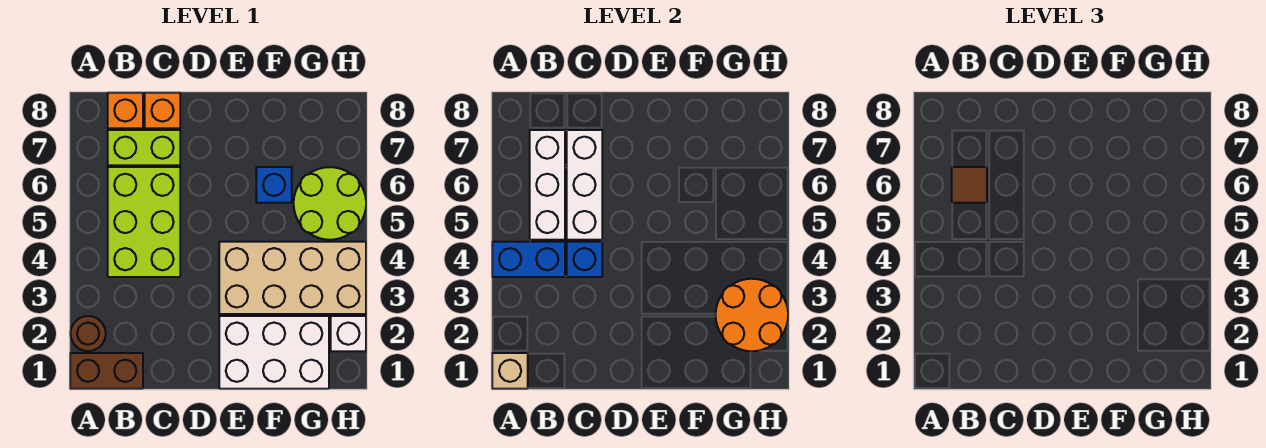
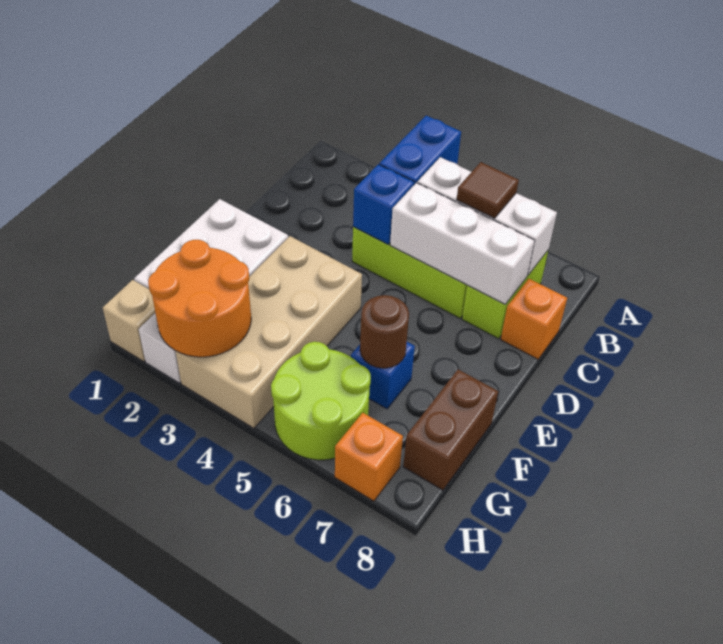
brown 1x2 brick [70,353,143,389] -> brown 1x2 brick moved to [403,370,498,490]
tan 1x1 brick [492,353,528,389] -> tan 1x1 brick moved to [103,280,155,362]
brown 1x1 round brick [70,316,106,351] -> brown 1x1 round brick moved to [360,295,409,368]
orange 1x1 brick [108,93,143,128] -> orange 1x1 brick moved to [335,413,403,501]

